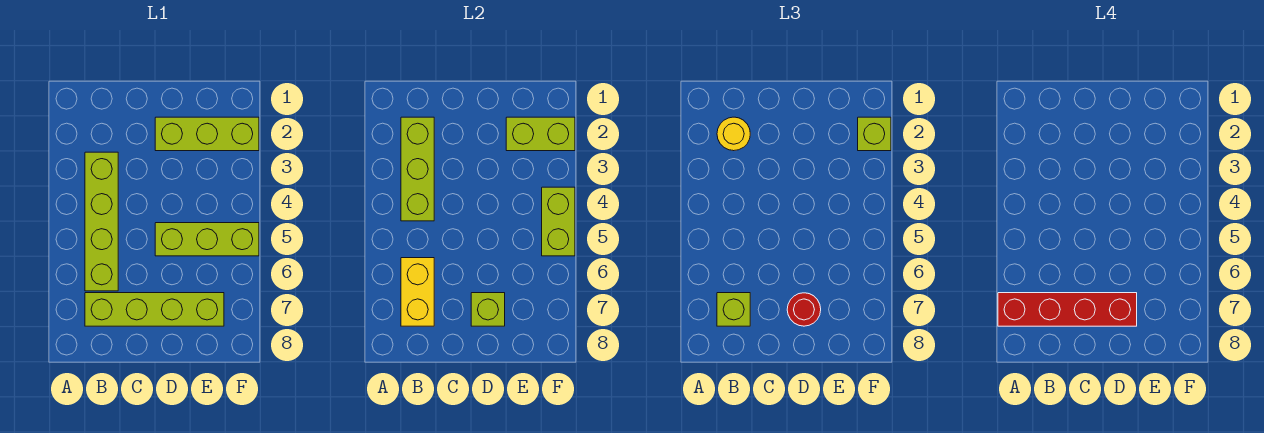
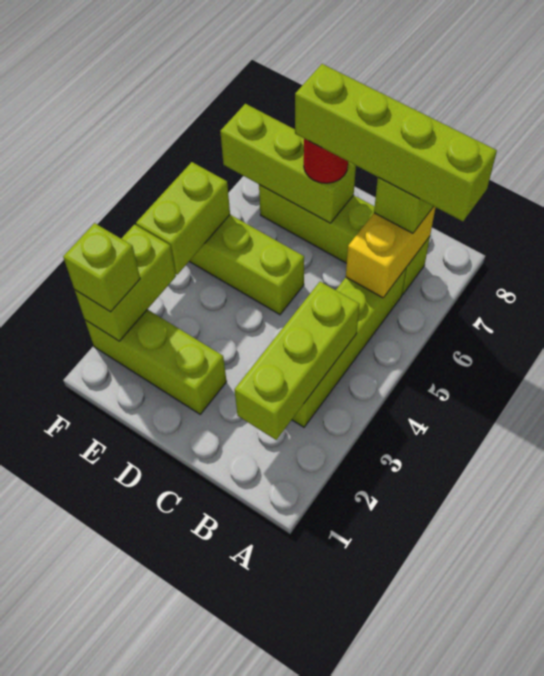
red 1x4 brick [998,293,1137,326] -> lime 1x4 brick [295,64,497,221]
yellow 1x1 round brick [717,117,750,151] -> none
lime 1x1 brick [471,293,505,326] -> lime 1x3 brick [220,104,356,223]
lime 1x2 brick [506,117,575,151] -> lime 1x2 brick turned to [75,224,176,341]

